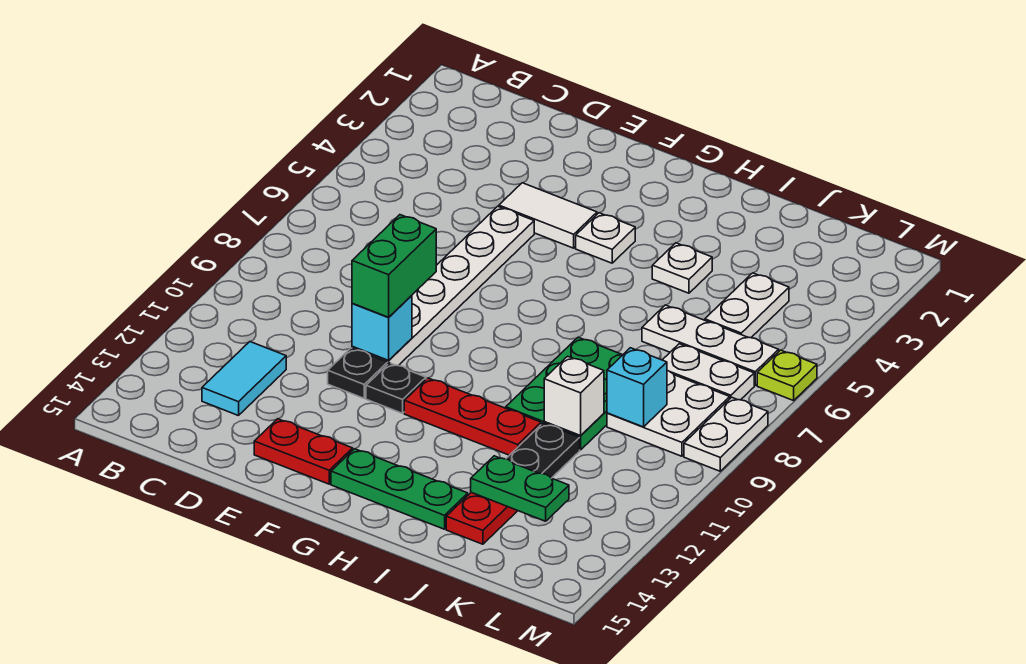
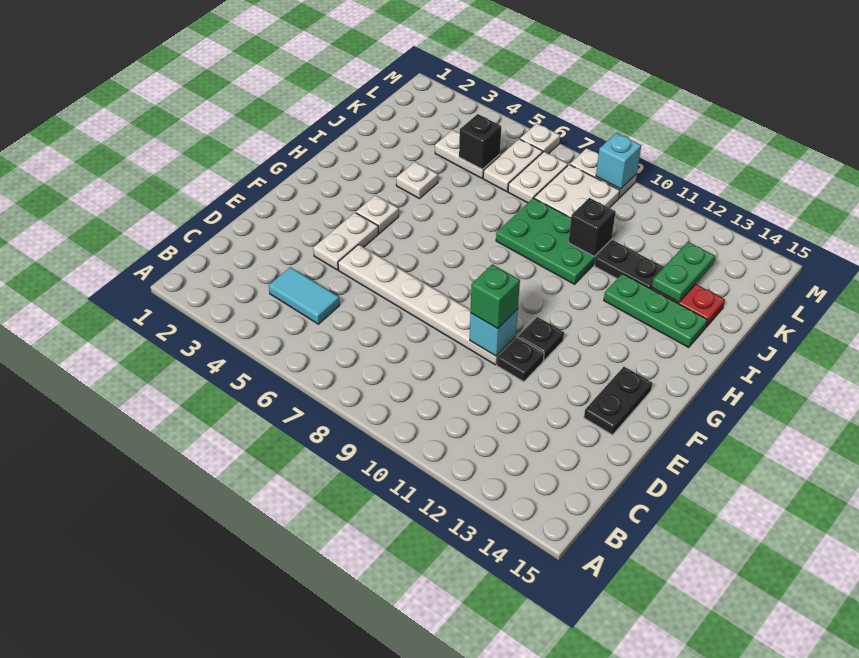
cyan 1x2 tile [202,342,286,416] -> cyan 1x2 tile moved to [269,267,340,324]
white 1x2 tile [499,183,597,248] -> white 1x2 plate [313,213,378,270]
green 1x2 brick [352,215,436,317] -> green 1x1 brick [470,264,520,328]
red 1x2 plate [254,419,353,484] -> black 1x2 plate [584,367,652,435]
red 1x3 plate [404,378,541,455] -> none
green 1x3 plate [331,449,468,529] -> green 1x3 plate turned to [604,274,707,347]
white 1x3 plate [642,305,779,385] -> white 1x2 plate [483,139,543,192]
white 1x1 brick [544,356,604,435] -> black 1x1 brick [568,198,615,256]
none -> black 1x1 brick [459,114,501,169]
cyan 1x1 brick [607,348,667,427] -> cyan 1x1 brick moved to [596,133,641,189]
lime 1x1 plate [757,350,817,401] -> white 1x1 plate [520,123,560,154]

